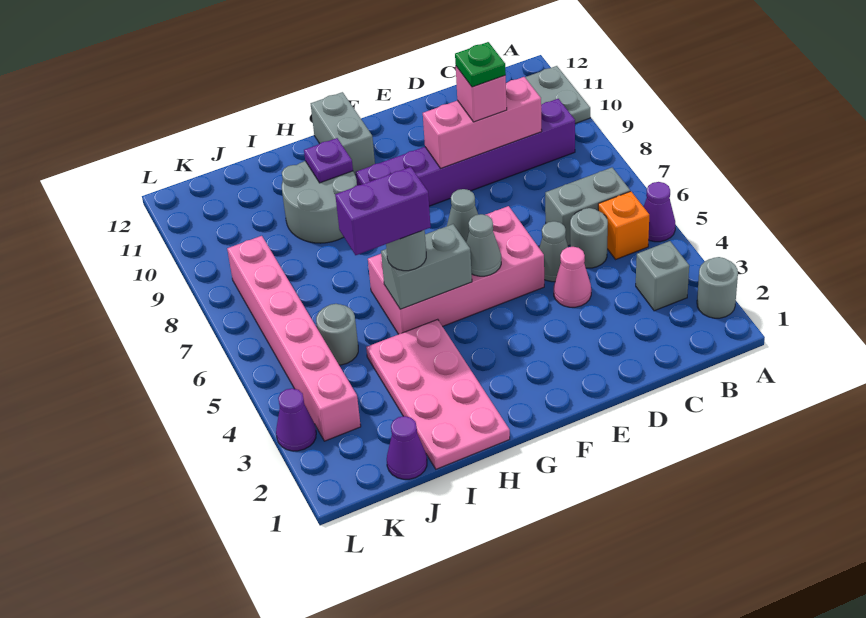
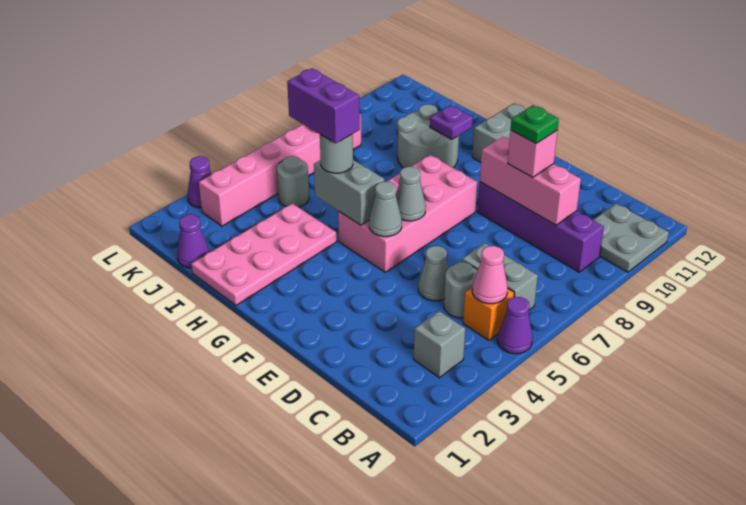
grey 1x1 round brick [697,257,738,318] -> none
purple 1x6 brick [356,99,575,206] -> purple 1x4 brick [478,182,604,272]
pink 1x1 cone [554,247,591,307] -> pink 1x1 cone moved to [472,246,508,304]
pink 2x4 brick [368,206,544,334] -> pink 2x4 brick turned to [338,155,477,272]

